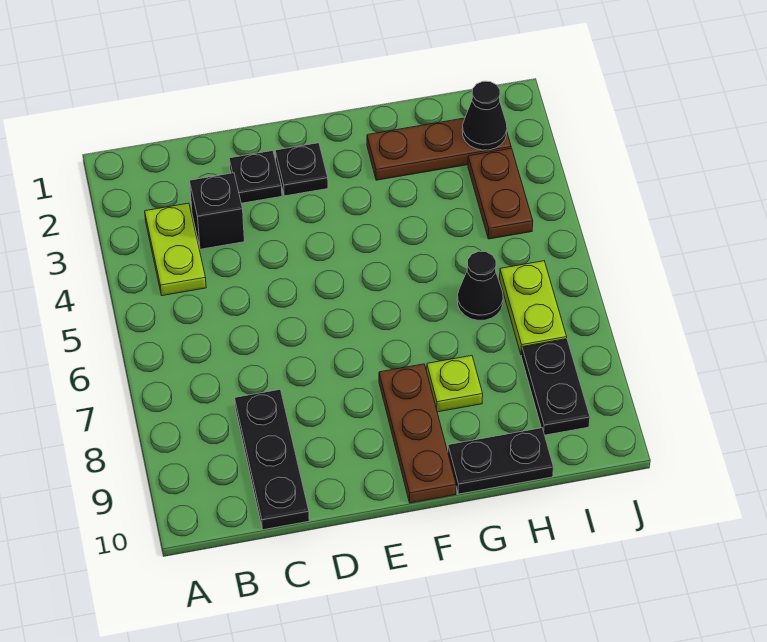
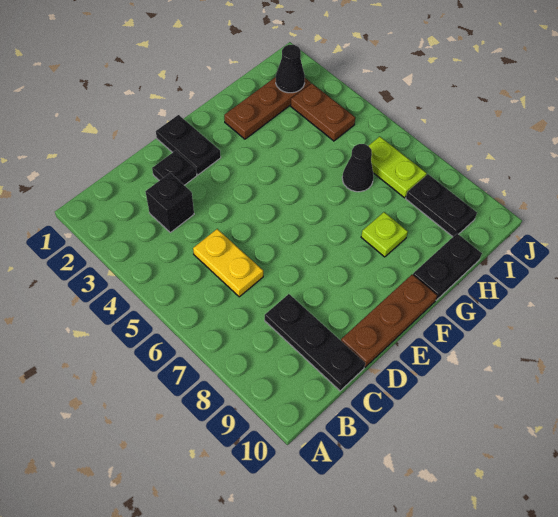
lime 1x2 plate [145,203,206,296] -> none
none -> yellow 1x2 plate [193,229,263,297]
black 1x1 plate [275,143,328,196] -> black 1x2 plate [156,115,221,175]
brown 1x3 plate [379,364,456,503] -> brown 1x3 plate turned to [341,274,437,367]

